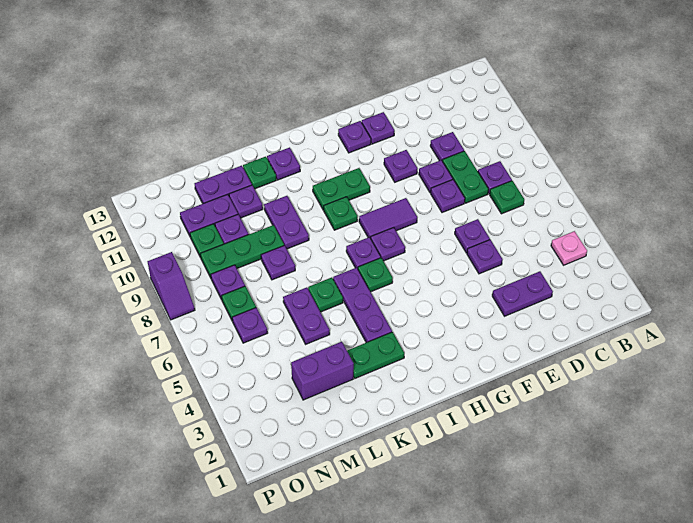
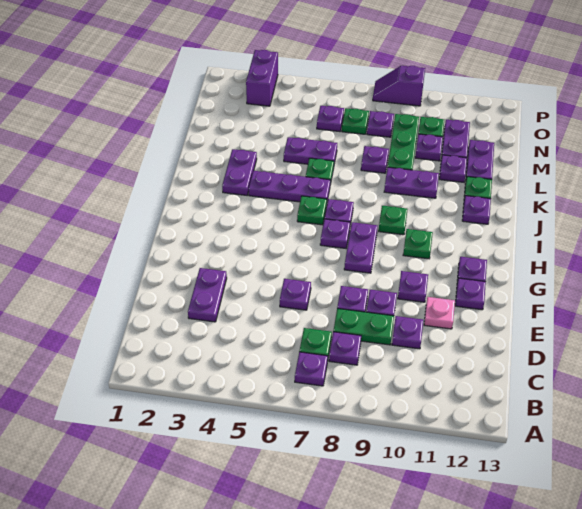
pink 1x1 plate [551,231,587,265] -> pink 1x1 plate moved to [424,297,455,329]
purple 1x1 plate [467,240,503,274] -> purple 1x1 plate moved to [295,352,328,386]
purple 1x2 tile [359,198,417,238] -> purple 1x2 plate [344,222,377,273]
green 1x2 plate [313,168,370,210] -> green 1x1 plate [403,229,433,259]
green 1x2 plate [347,332,404,378] -> purple 1x2 plate [222,149,257,195]
purple 1x2 brick [291,342,354,400] -> purple 1x2 brick moved to [246,50,278,106]

